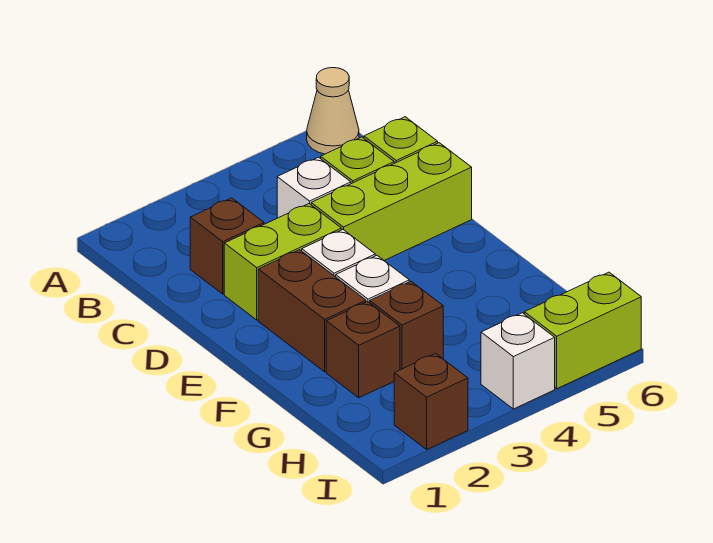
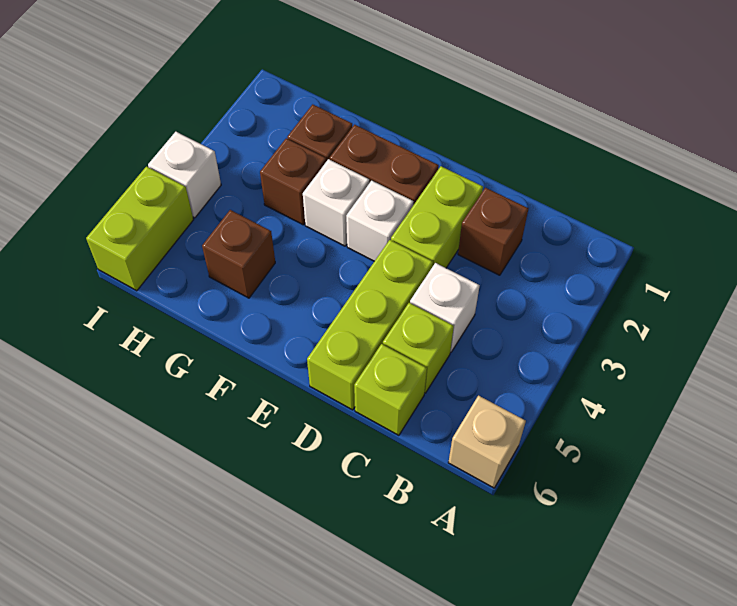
tan 1x1 cone [307,68,359,154] -> tan 1x1 brick [448,396,526,488]
brown 1x1 brick [394,353,468,449] -> brown 1x1 brick moved to [202,210,275,298]

